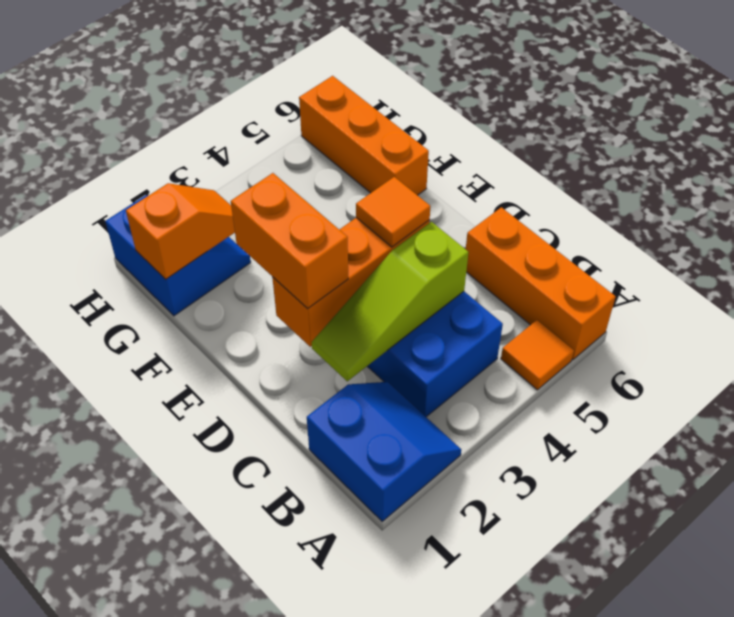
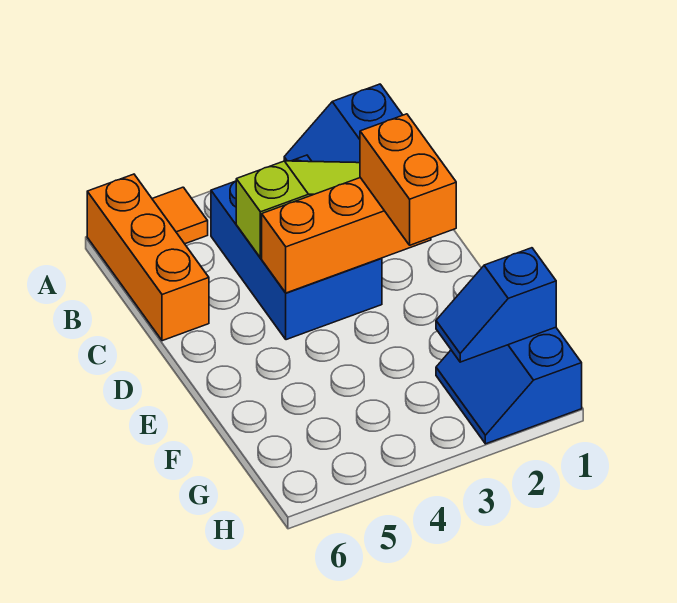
orange 1x1 tile [356,177,430,247] -> none
orange 1x3 brick [299,76,429,195] -> none
orange 1x2 slope [126,183,235,279] -> blue 1x2 slope [436,248,556,362]

